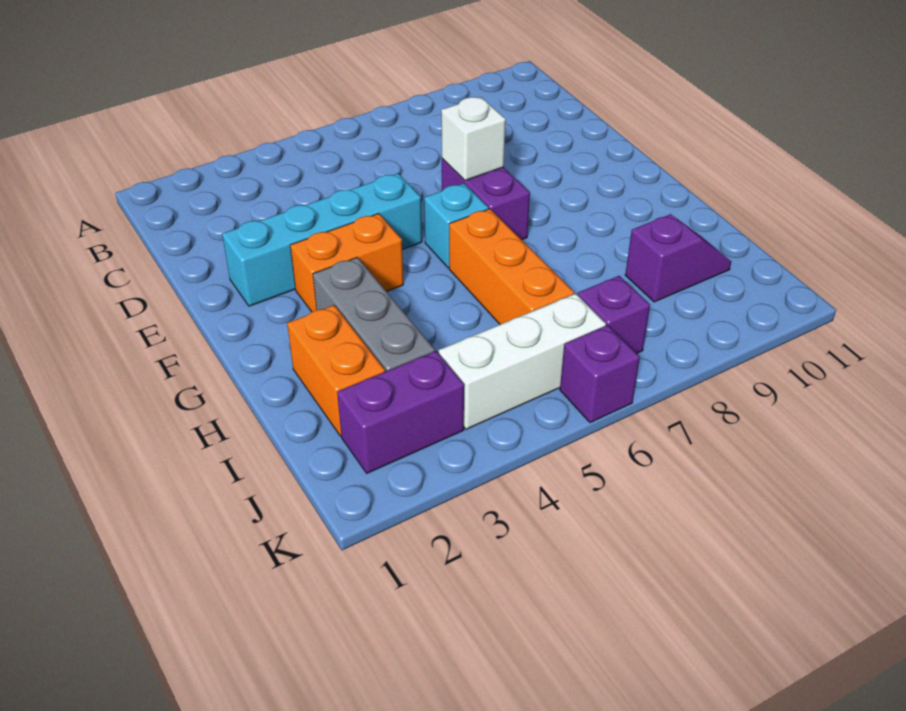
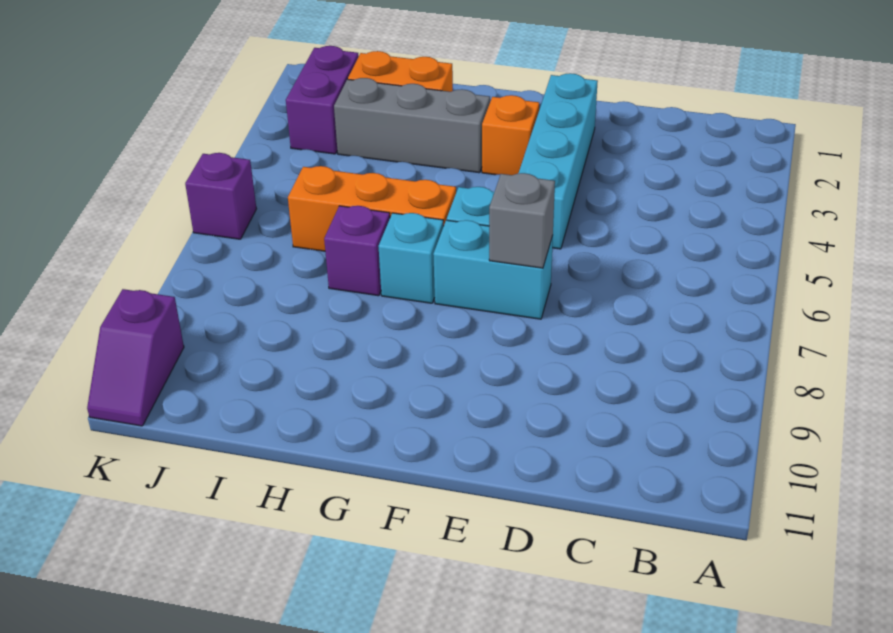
purple 1x2 brick [442,159,530,240] -> cyan 1x2 brick [433,220,553,319]
white 1x1 brick [441,97,506,181] -> grey 1x1 brick [489,173,555,268]
orange 1x2 brick [290,214,403,312] -> orange 1x1 brick [482,95,539,175]
none -> cyan 1x1 brick [379,213,444,303]
purple 1x2 slope [625,214,731,302] -> purple 1x2 slope moved to [87,289,184,426]
white 1x3 brick [439,294,606,429] -> none
purple 1x1 brick [578,276,650,353] -> purple 1x1 brick moved to [324,206,390,296]

